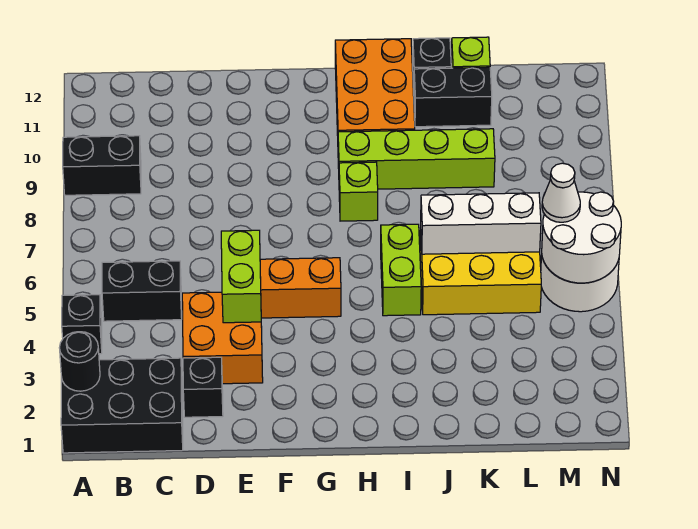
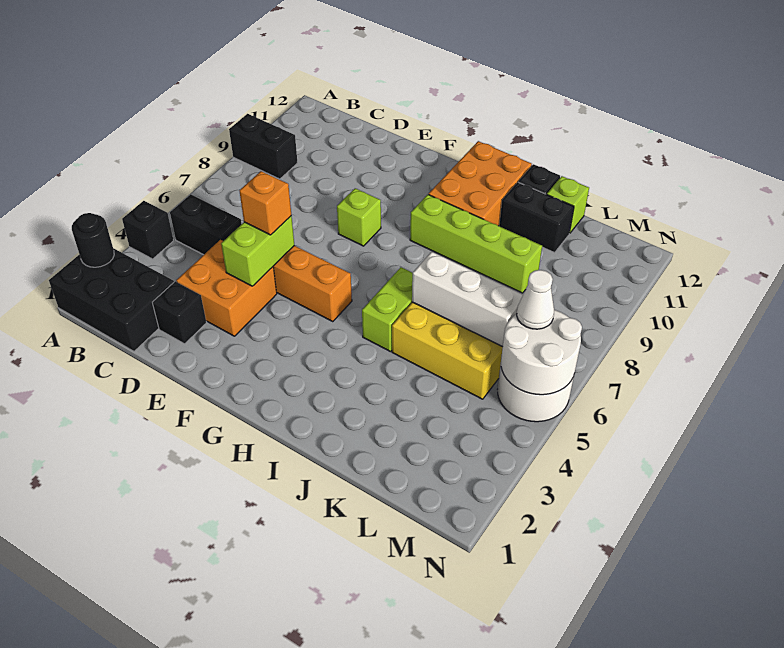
none -> orange 1x1 brick [240,171,291,235]
lime 1x1 brick [339,162,378,221] -> lime 1x1 brick moved to [337,188,381,246]

